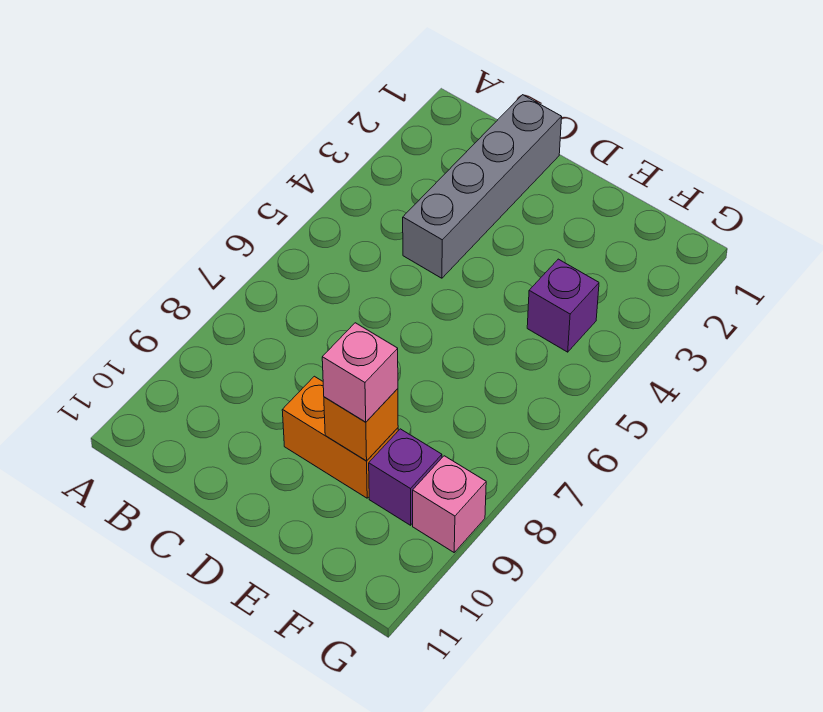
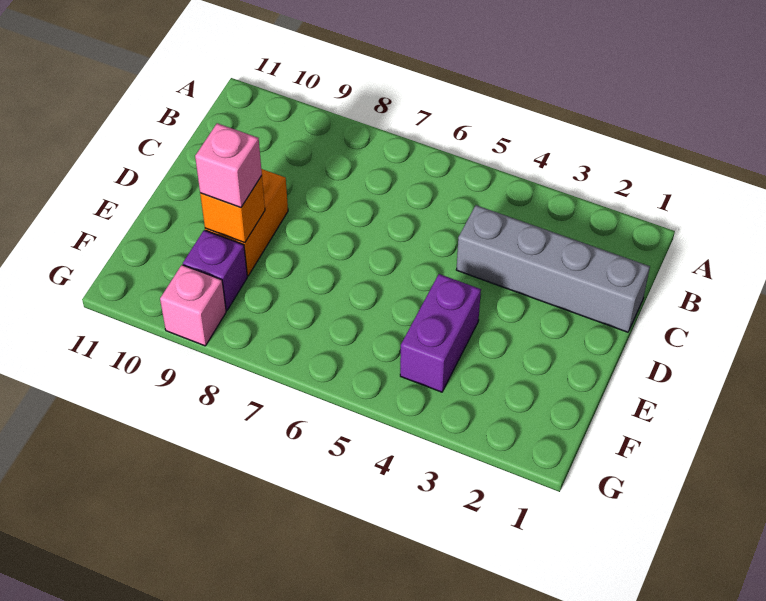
purple 1x1 brick [527,259,599,352] -> purple 1x2 brick [400,274,481,392]

